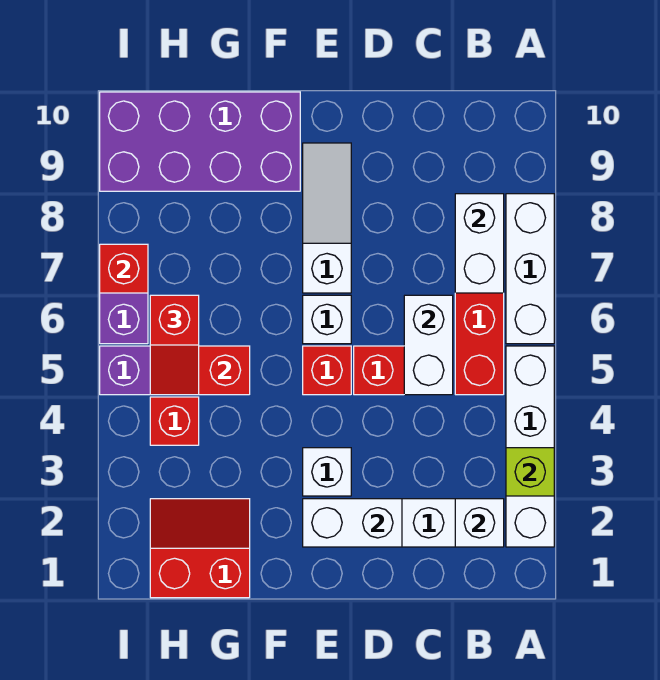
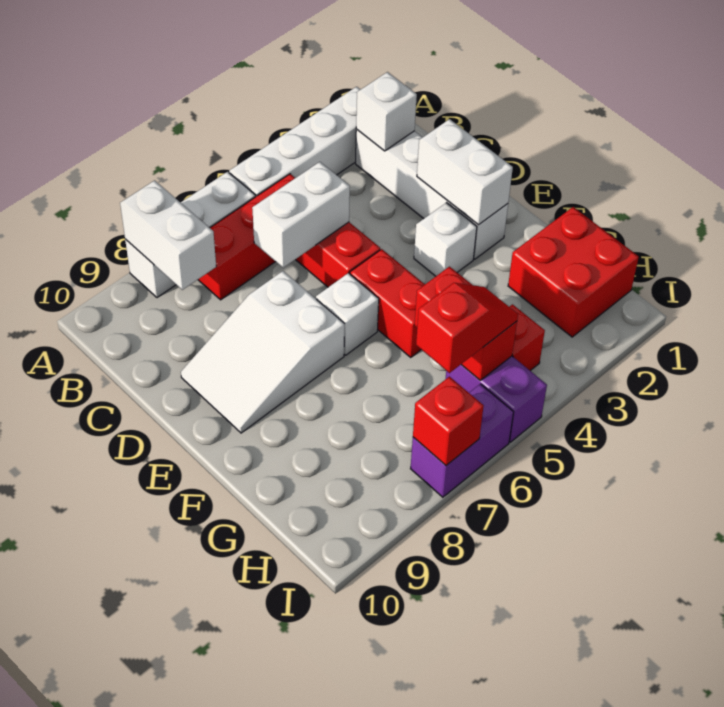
lime 1x1 brick [506,448,554,496] -> none
white 1x2 brick [455,194,504,293] -> white 1x2 brick turned to [120,180,216,290]
red 1x1 brick [303,346,351,395] -> red 1x2 brick [350,249,425,357]
white 1x3 slope [303,143,351,293] -> white 2x3 slope [181,271,344,433]
purple 2x4 brick [100,92,300,191] -> none
red 2x2 slope [150,499,250,598] -> red 2x2 brick [508,207,639,337]

